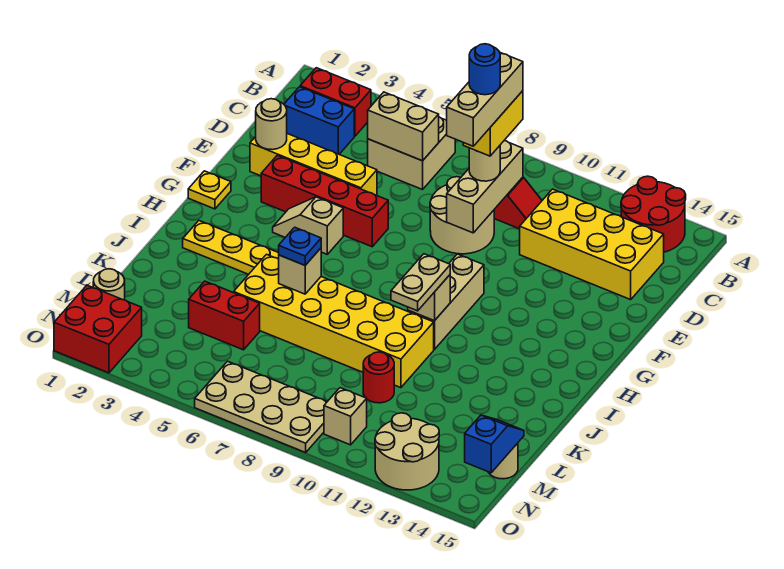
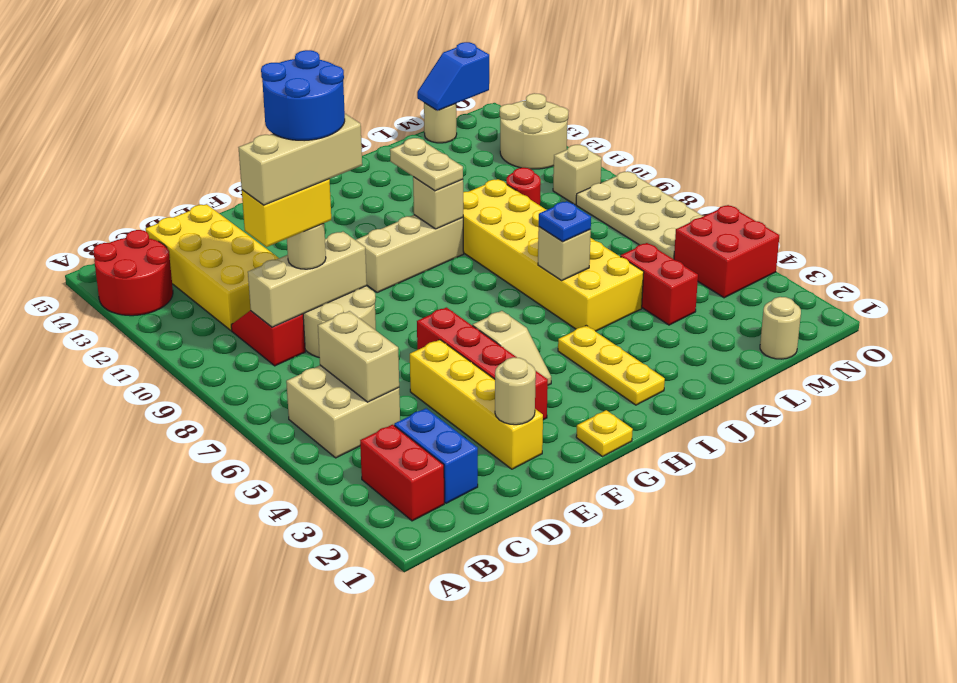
blue 1x1 round brick [469,44,500,95] -> blue 2x2 round brick [261,50,345,141]
tan 1x2 plate [391,254,450,311] -> tan 1x2 plate turned to [390,138,463,191]
red 2x2 brick [54,285,142,373] -> red 2x2 brick moved to [674,205,779,298]

